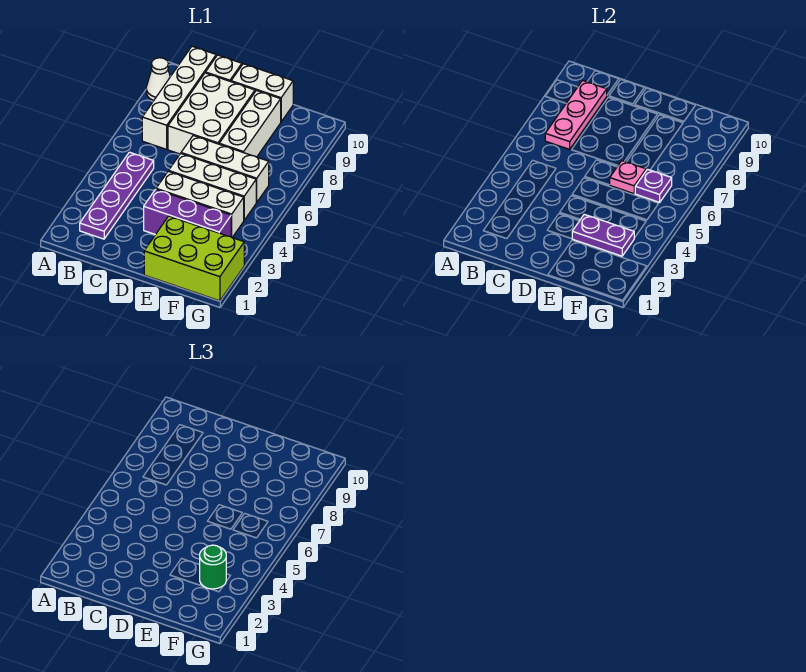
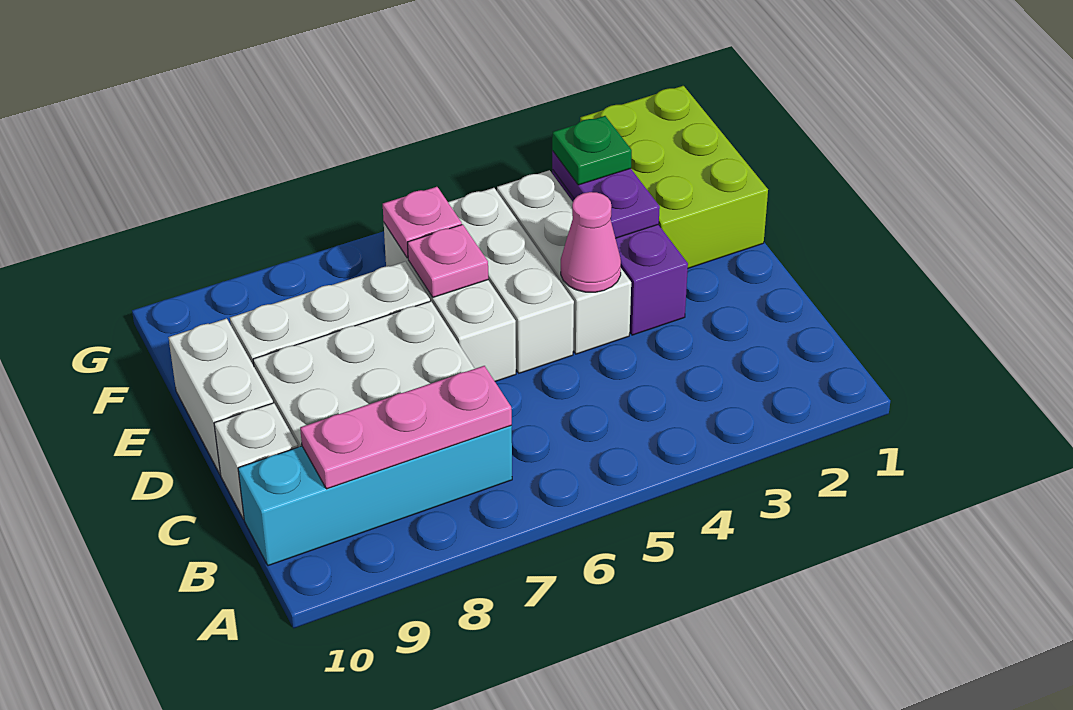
white 1x1 cone [146,58,170,101] -> none
purple 1x4 plate [80,152,154,239] -> none
white 1x4 brick [142,46,216,149] -> cyan 1x4 brick [238,426,512,566]
none -> pink 1x1 cone [561,192,621,292]
green 1x1 round brick [200,545,226,589] -> green 1x1 plate [552,116,632,185]
purple 1x1 plate [635,169,672,202] -> pink 1x1 plate [383,187,462,258]

